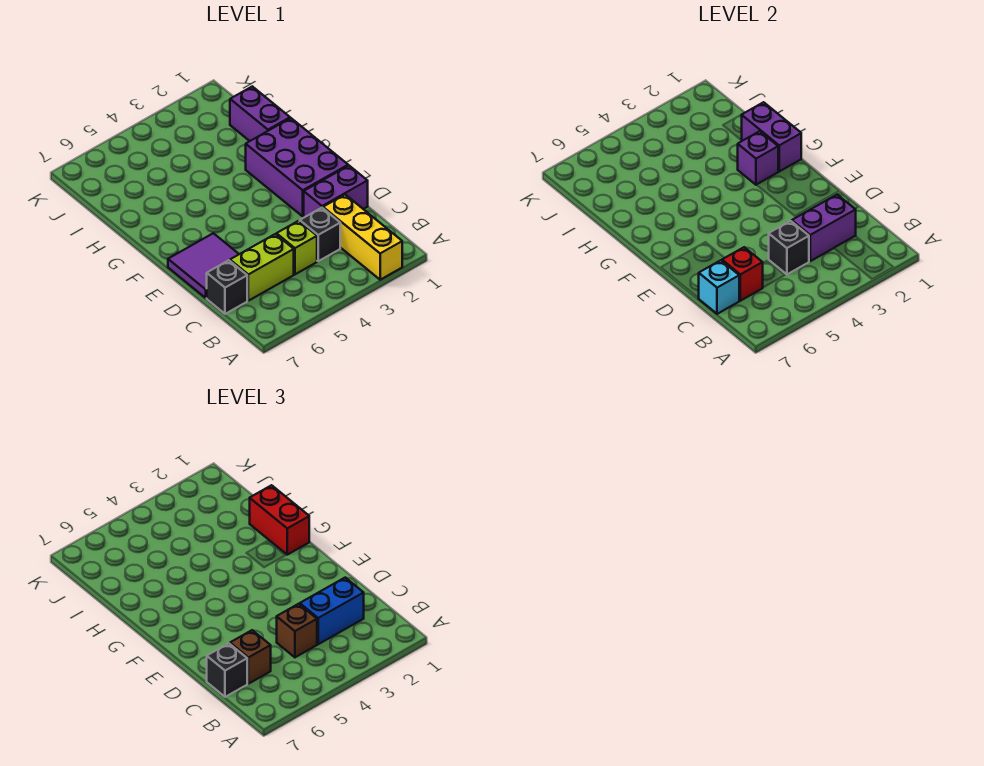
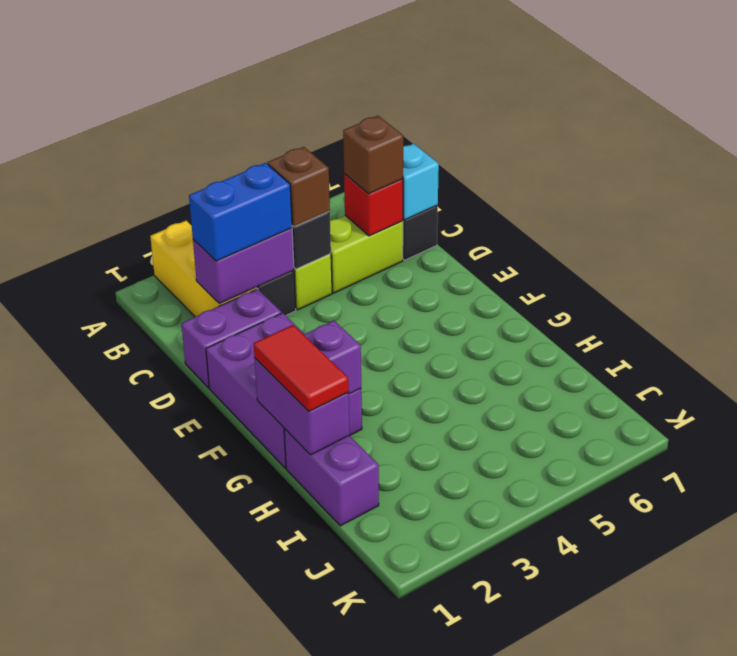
black 1x1 brick [207,643,247,697] -> none
purple 2x2 tile [168,233,239,298] -> none
red 1x2 brick [250,485,309,555] -> red 1x2 tile [254,325,349,411]

